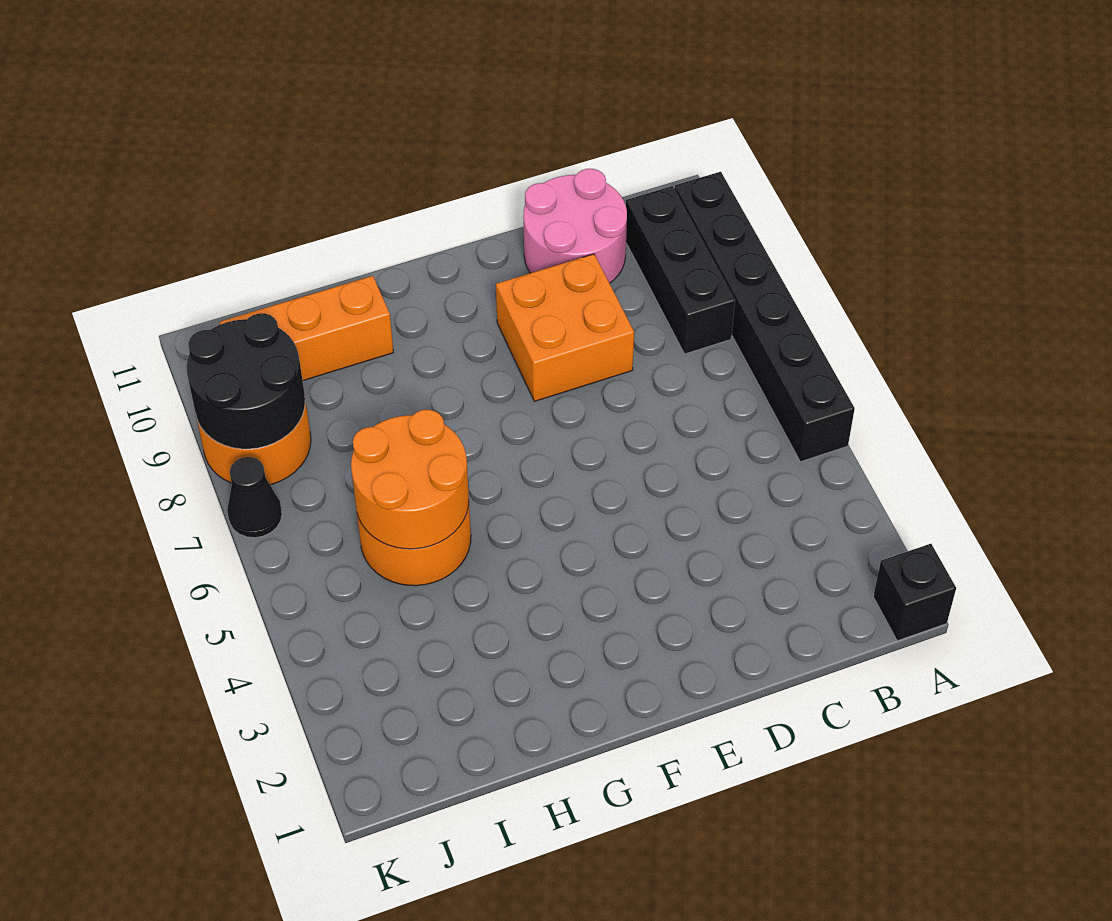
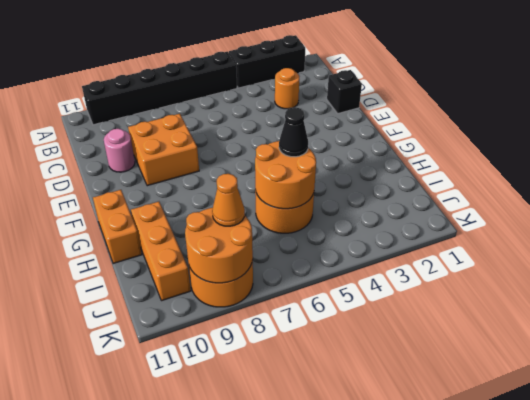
black 1x1 brick [873,544,956,641] -> black 1x1 brick moved to [327,70,362,113]
black 1x3 brick [626,186,735,354] -> black 1x3 brick moved to [229,35,305,88]
none -> orange 1x1 round brick [275,68,299,109]
pink 2x2 round brick [523,169,627,283] -> pink 1x1 round brick [104,129,135,172]
none -> orange 1x2 brick [93,190,142,264]
black 2x2 round brick [187,313,305,449] -> orange 2x2 round brick [185,208,253,283]
none -> orange 1x1 cone [212,174,245,226]
black 1x1 cone [227,457,282,538] -> black 1x1 cone moved to [279,107,308,157]

